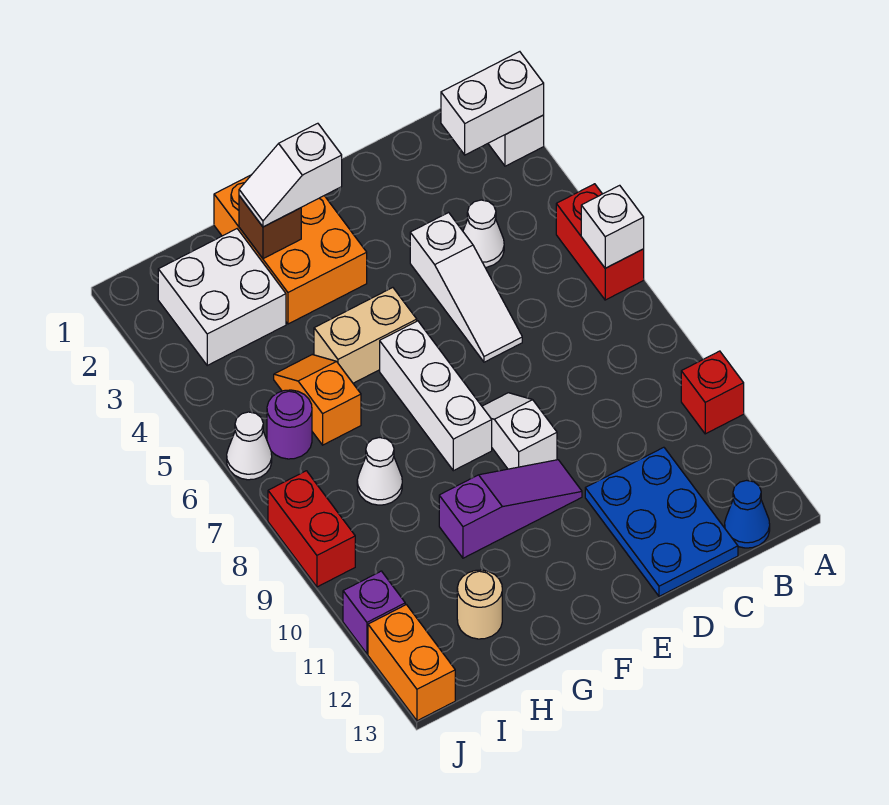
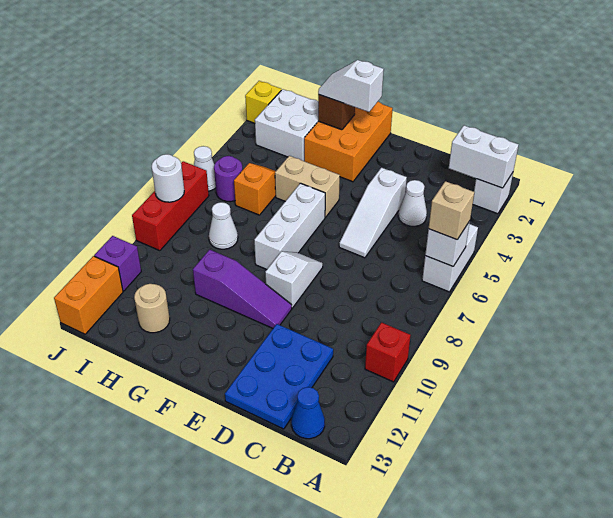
red 1x2 brick [556,184,644,300] -> white 1x2 brick [422,224,478,292]
none -> tan 1x1 brick [429,181,474,240]
none -> yellow 1x1 brick [245,81,281,123]
red 1x2 brick [268,471,355,587] -> red 1x3 brick [132,161,209,251]
none -> white 1x1 round brick [152,154,184,202]

